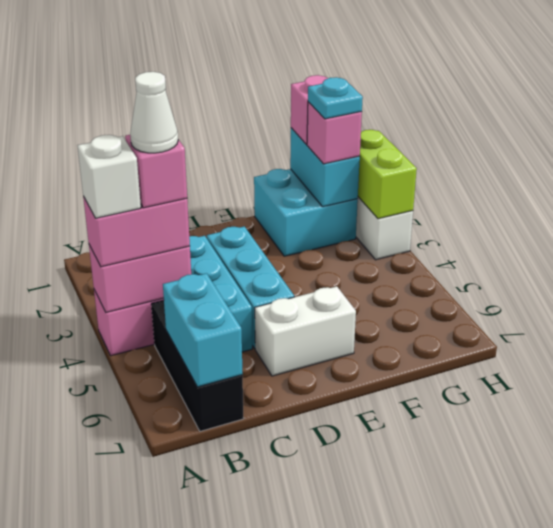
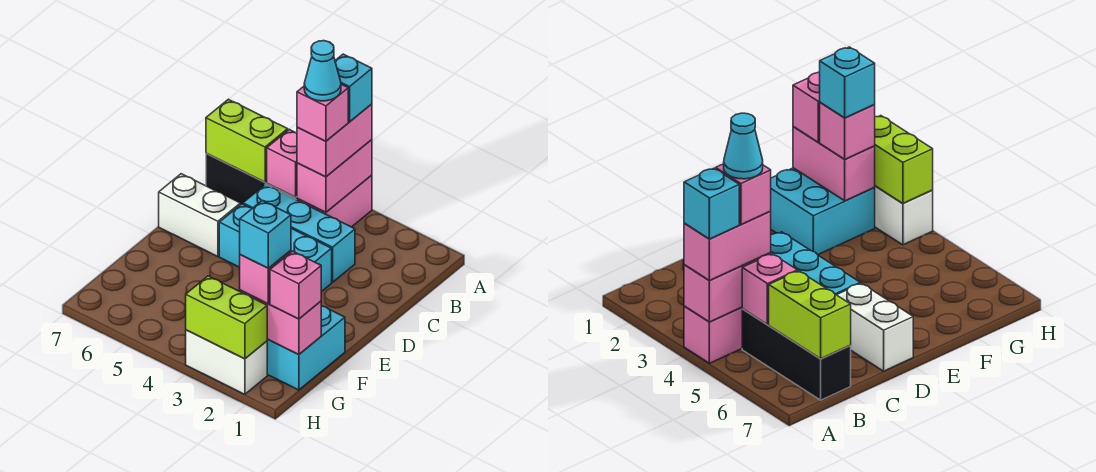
white 1x1 brick [77,135,141,218] -> cyan 1x1 brick [335,54,372,122]
white 1x1 cone [130,72,178,153] -> cyan 1x1 cone [304,41,341,101]
none -> pink 1x1 brick [267,130,297,197]
cyan 1x2 brick [163,273,243,387] -> lime 1x2 brick [206,99,288,182]
white 1x2 brick [255,286,356,376] -> white 1x2 brick turned to [159,174,240,257]
cyan 1x2 brick [290,128,360,207] -> pink 1x2 brick [240,290,321,355]
cyan 1x1 plate [308,77,363,119] -> cyan 1x1 brick [240,201,291,268]

